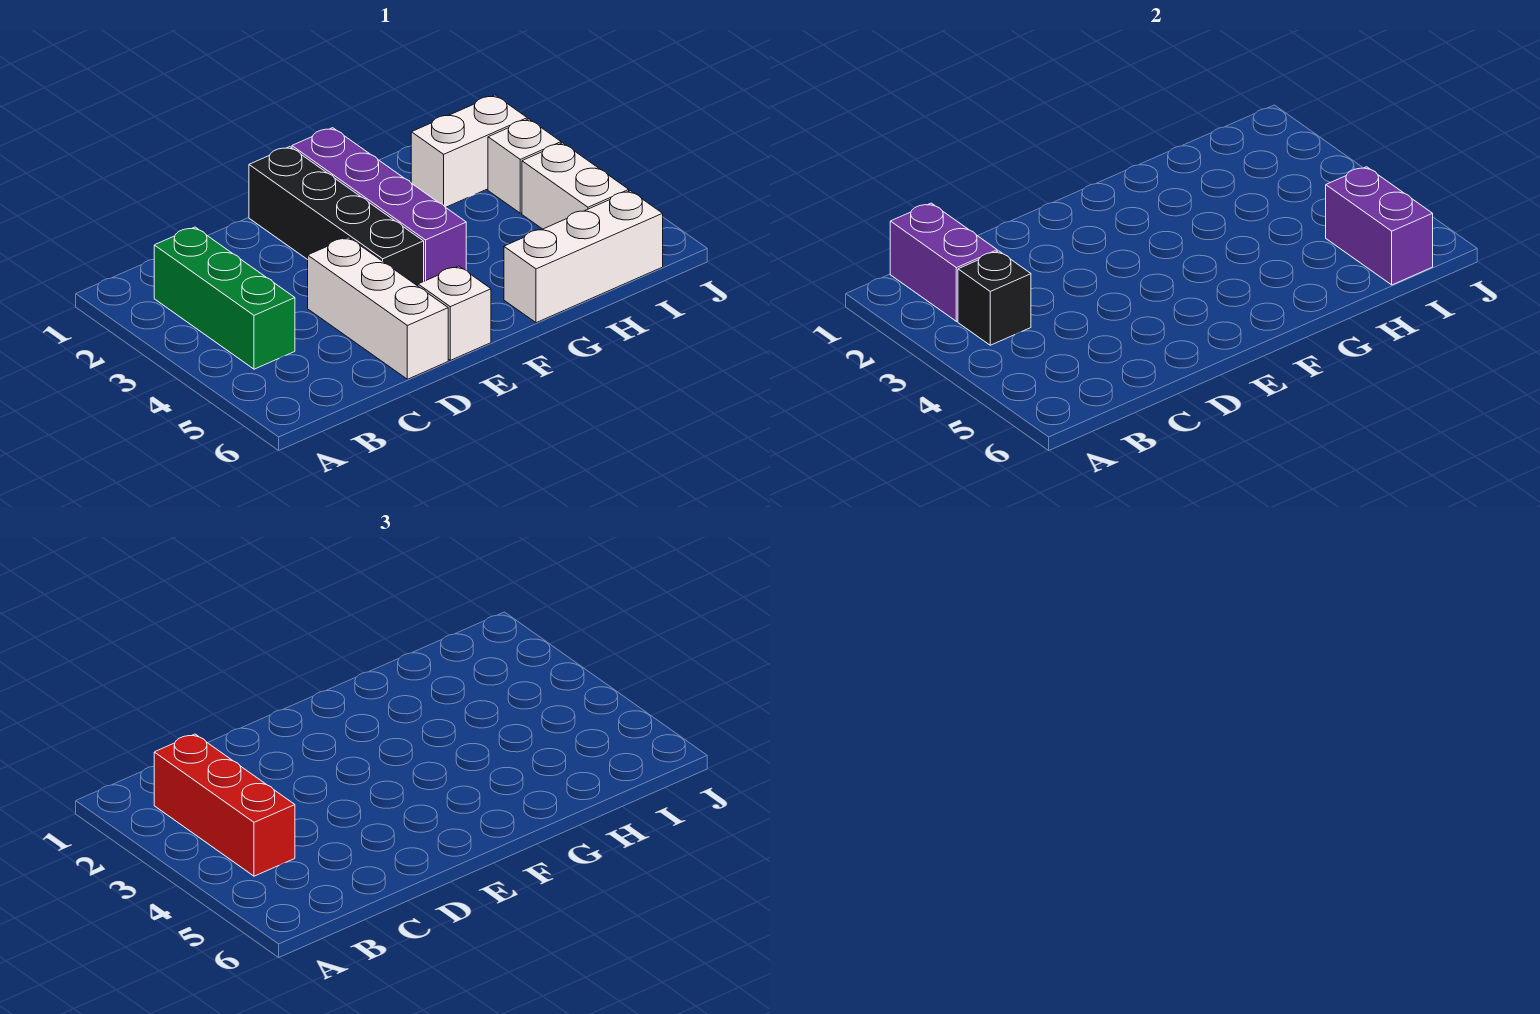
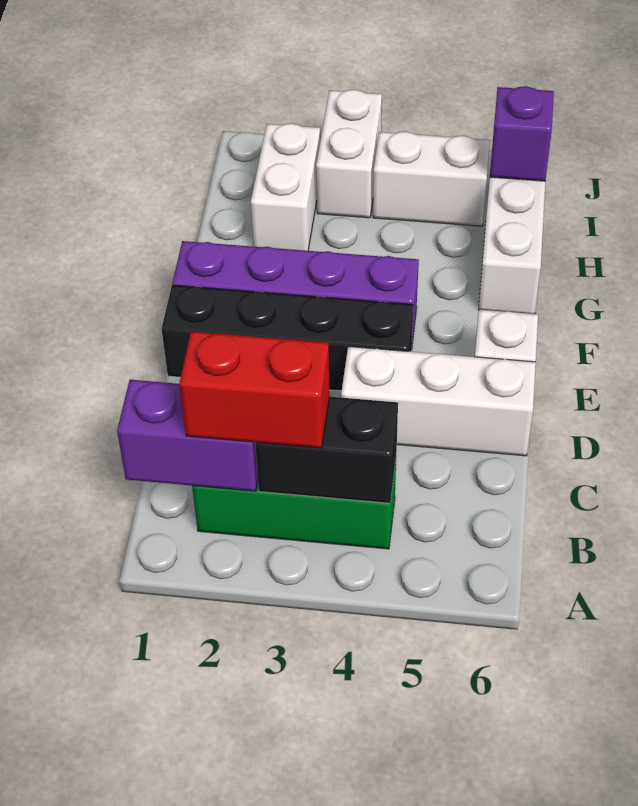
red 1x3 brick [154,734,295,876] -> red 1x2 brick [179,331,330,448]
black 1x1 brick [958,251,1031,345] -> black 1x2 brick [255,397,398,503]
white 1x1 brick [488,119,561,213] -> white 1x2 brick [316,90,382,218]
purple 1x2 brick [1326,167,1433,285] -> purple 1x1 brick [490,86,554,181]

